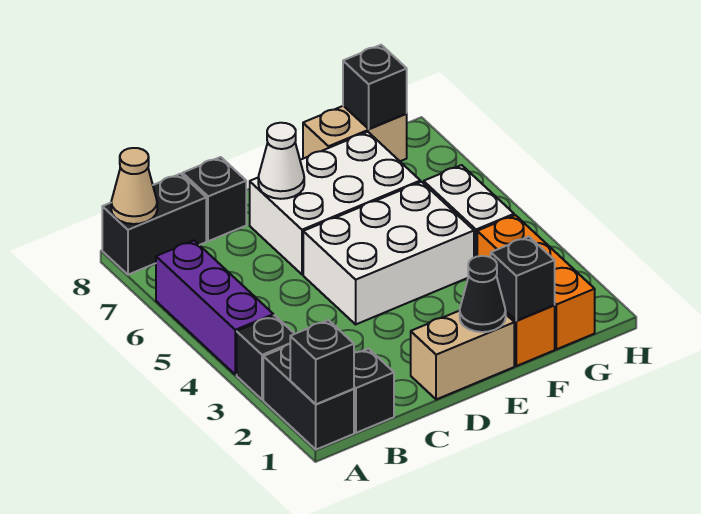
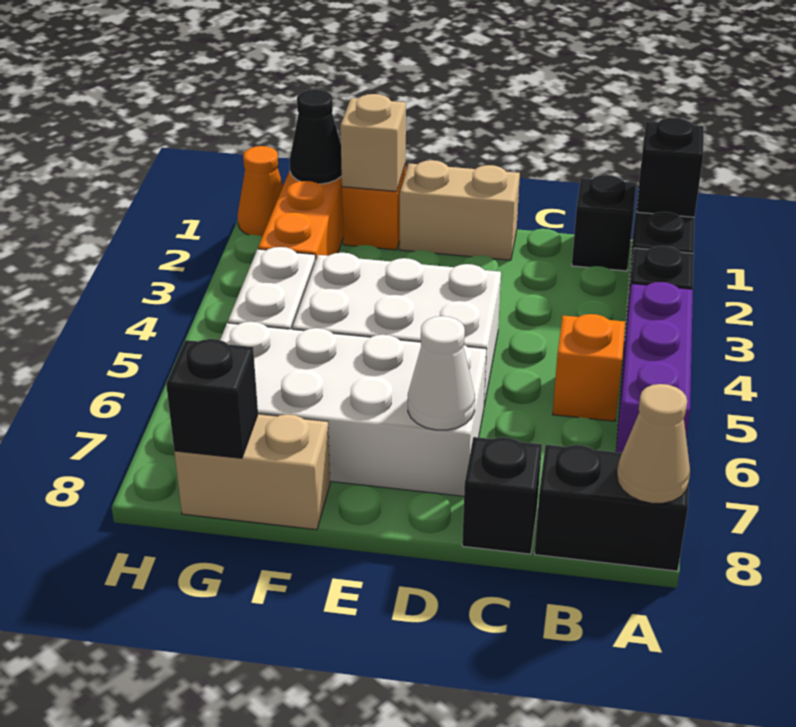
none -> orange 1x1 brick [553,314,625,421]
white 2x3 brick [250,132,420,274] -> white 2x4 brick [220,322,486,496]
black 1x1 cone [460,256,506,332] -> black 1x1 cone moved to [290,89,342,184]
black 1x1 brick [491,237,555,321] -> tan 1x1 brick [340,94,406,191]
none -> orange 1x1 cone [238,146,283,236]

